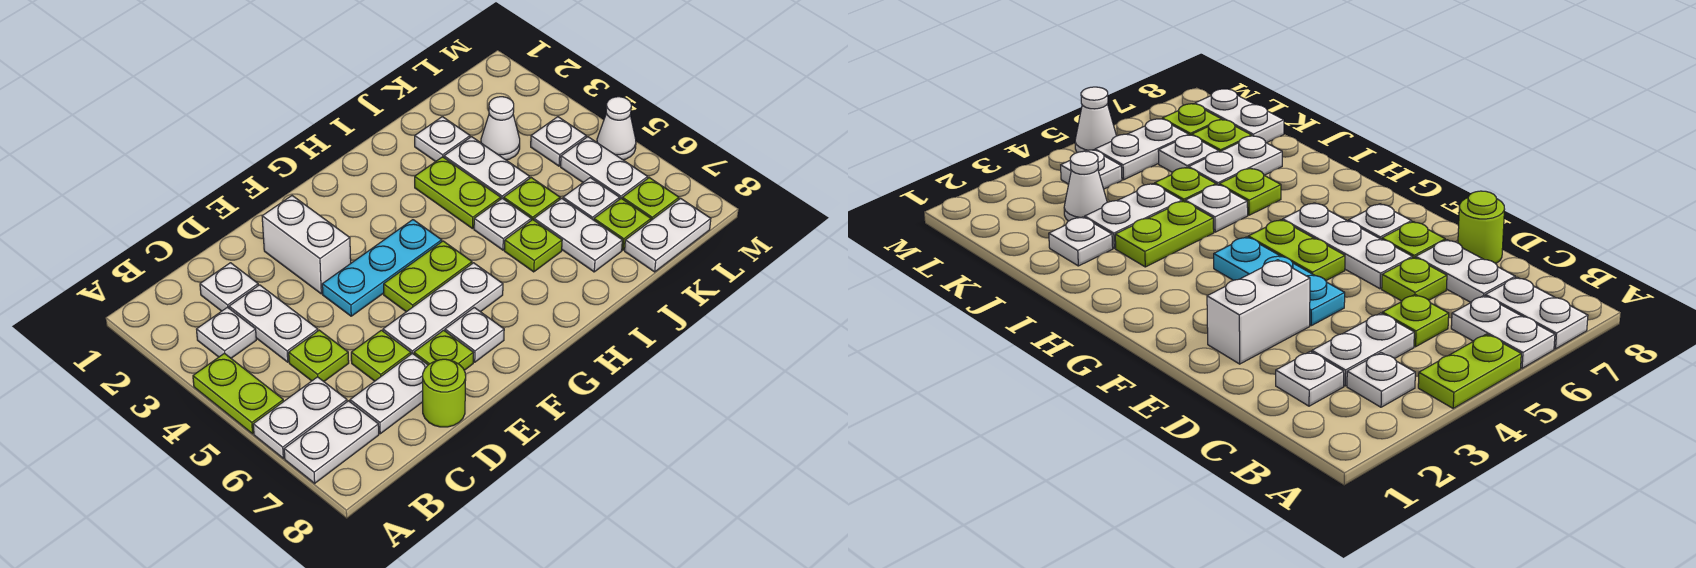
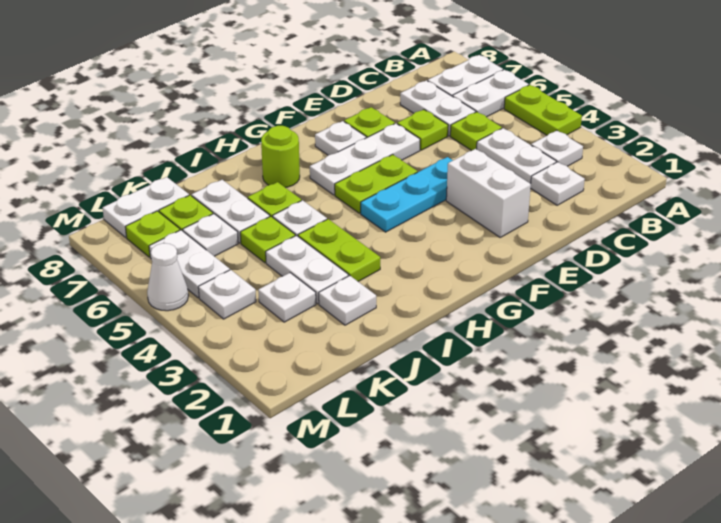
white 1x2 plate [350,353,428,434] -> white 1x2 plate turned to [400,80,476,136]
lime 1x1 round brick [423,359,466,427] -> lime 1x1 round brick moved to [261,126,300,188]
white 1x1 cone [481,97,520,160] -> white 1x1 plate [258,273,316,322]

